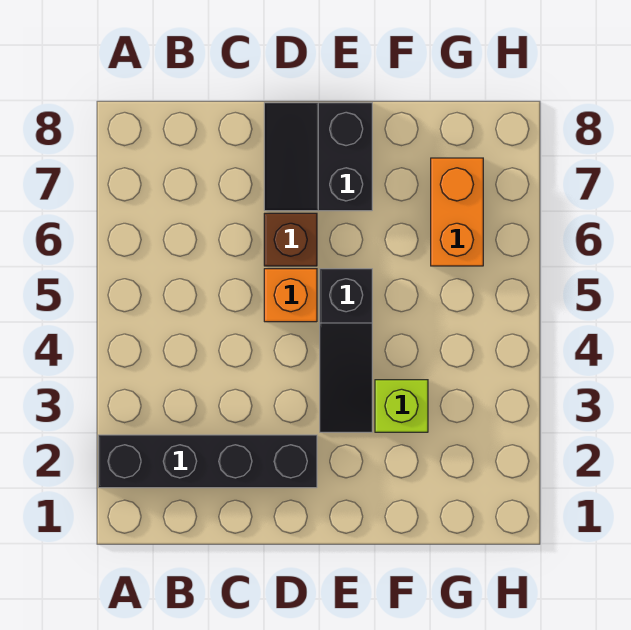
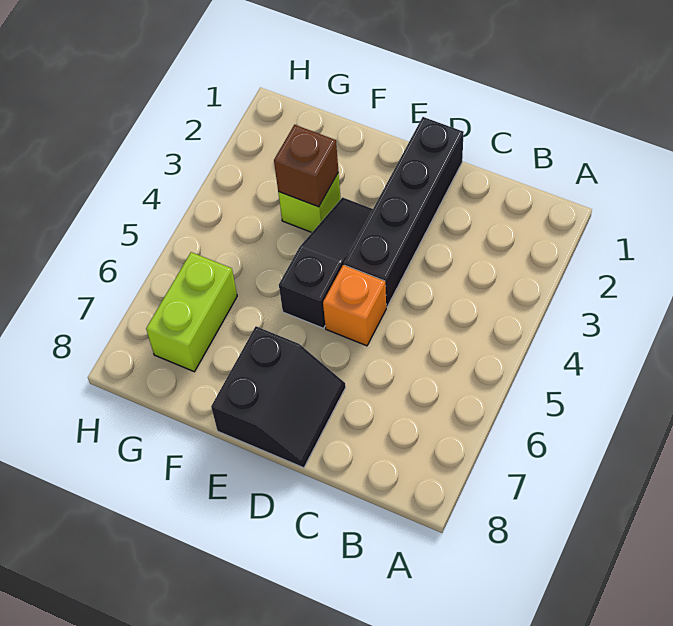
black 1x4 brick [98,435,317,488] -> black 1x4 brick turned to [344,117,464,307]
brown 1x1 brick [264,213,317,266] -> brown 1x1 brick moved to [274,125,338,207]
orange 1x2 brick [431,158,483,266] -> lime 1x2 brick [146,252,237,372]

